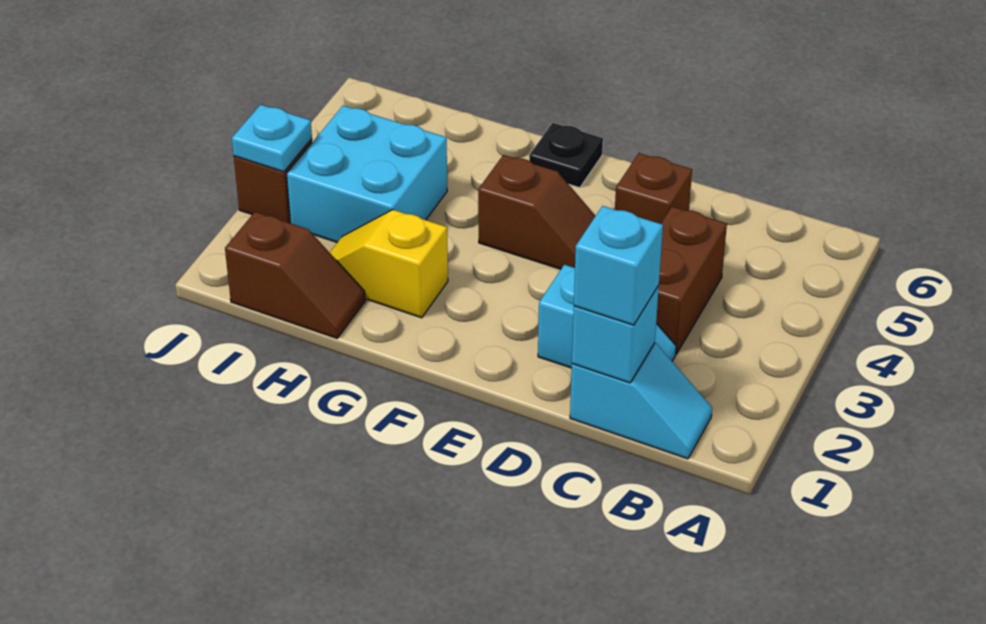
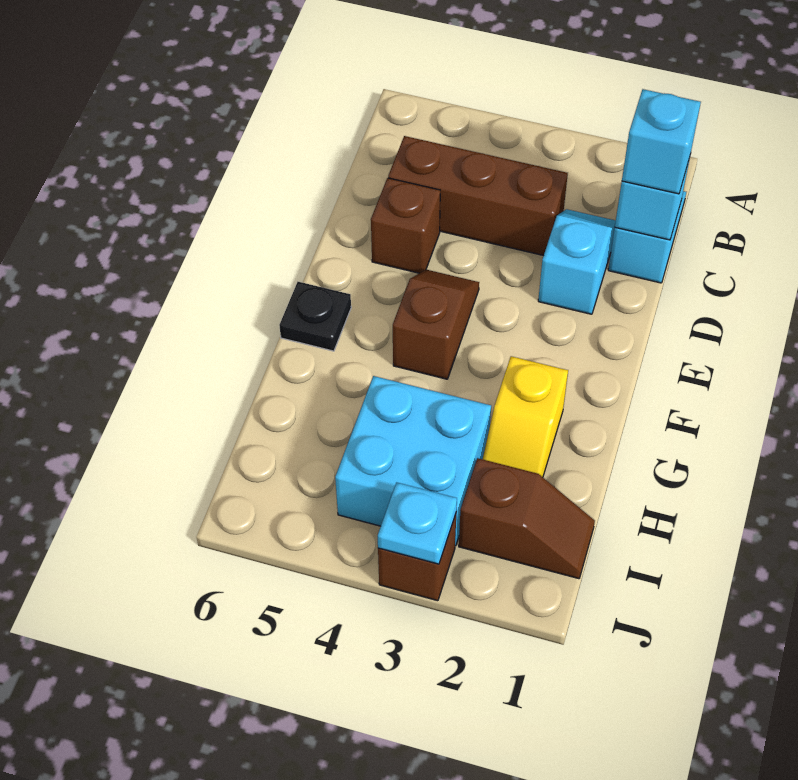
brown 1x2 brick [656,207,727,354] -> brown 1x3 brick [388,136,568,256]
brown 1x2 slope [225,212,365,338] -> brown 1x2 slope turned to [459,458,595,579]

